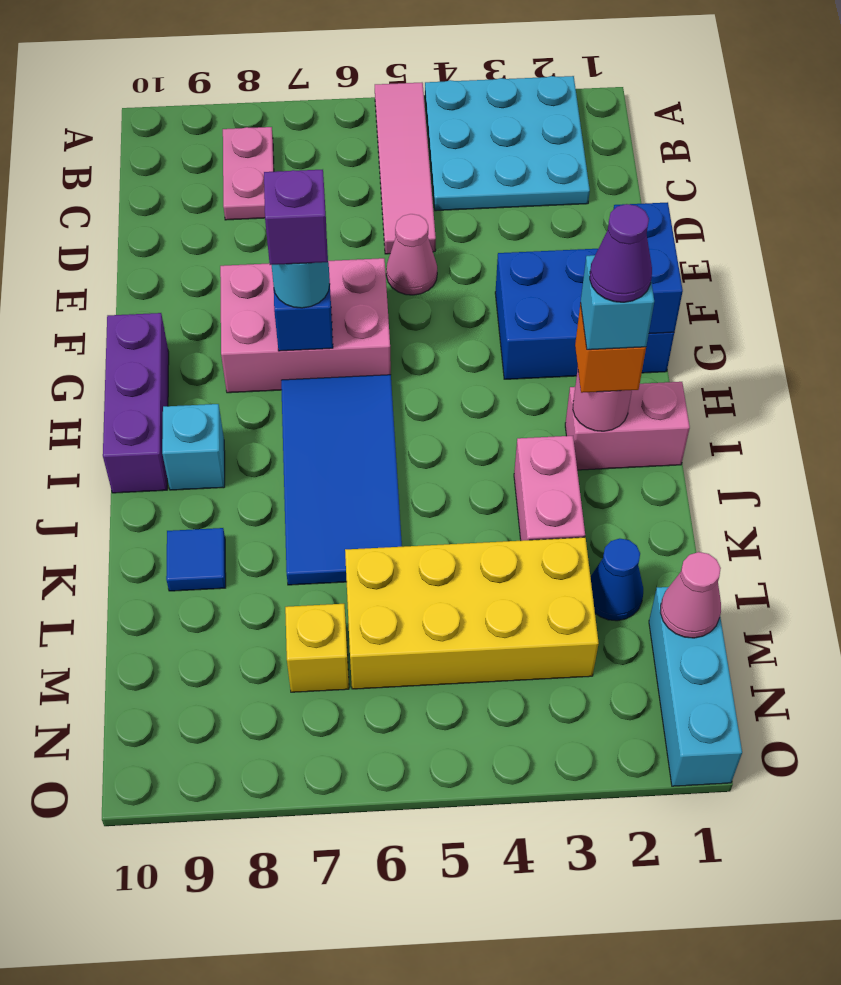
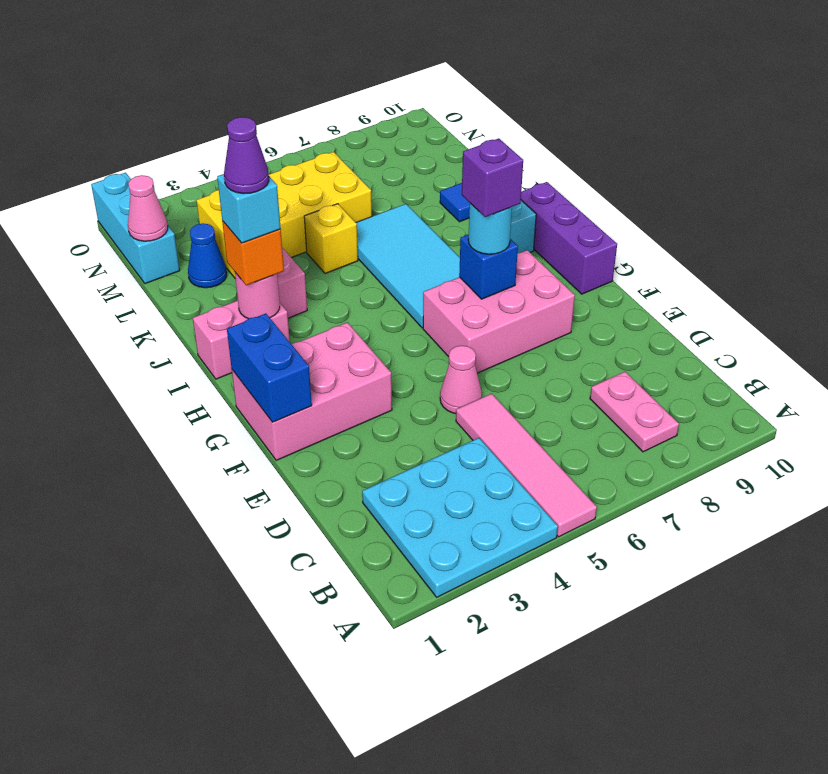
blue 2x3 brick [495,249,674,379] -> pink 2x3 brick [232,322,392,460]
blue 2x4 tile [281,375,402,585] -> cyan 2x4 tile [356,204,460,328]
yellow 1x1 brick [285,604,349,692] -> yellow 1x1 brick moved to [304,204,358,273]

